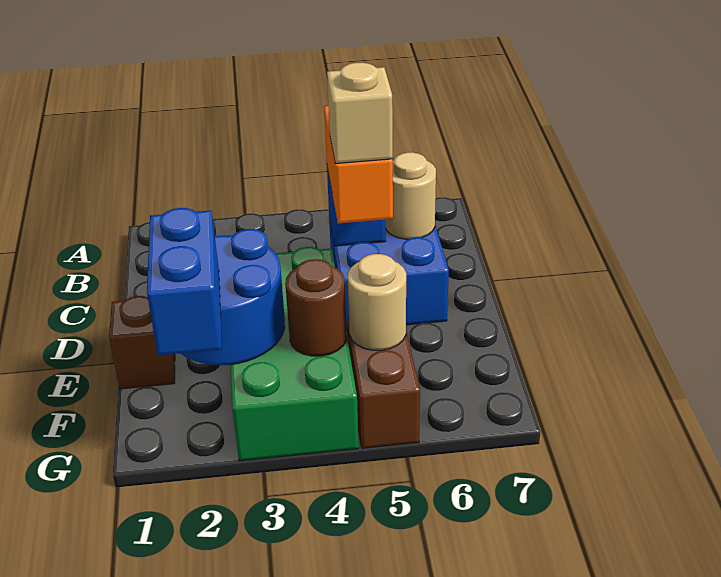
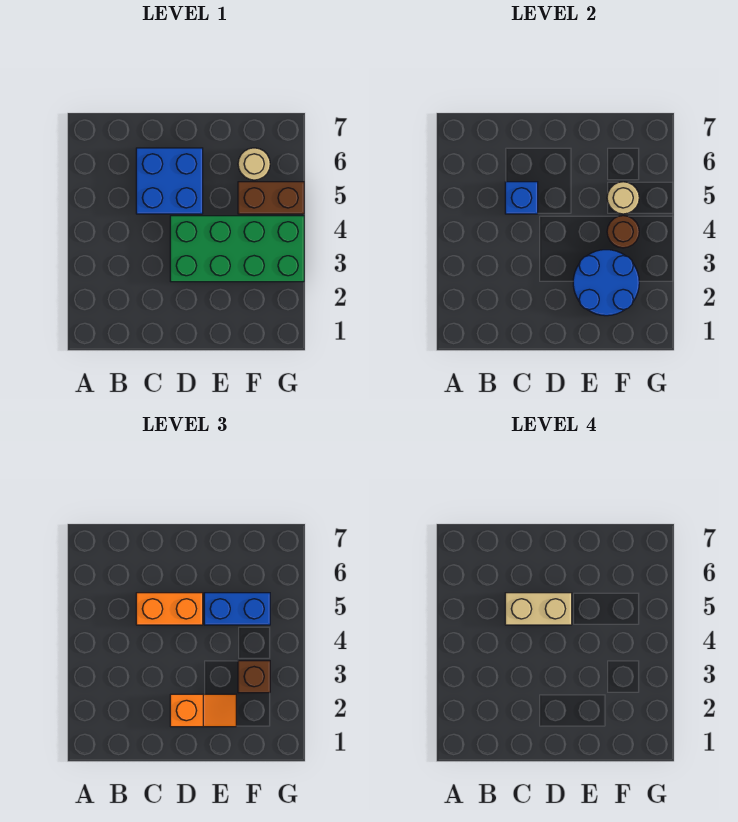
tan 1x1 round brick [385,152,436,239] -> tan 1x1 round brick moved to [238,148,270,180]
none -> orange 1x2 slope [170,694,236,727]
tan 1x1 brick [327,63,393,164] -> tan 1x2 brick [505,593,572,625]
brown 1x1 brick [109,296,175,389] -> brown 1x1 brick moved to [238,661,270,693]
blue 1x2 brick [147,208,222,355] -> blue 1x2 brick moved to [204,593,270,625]

